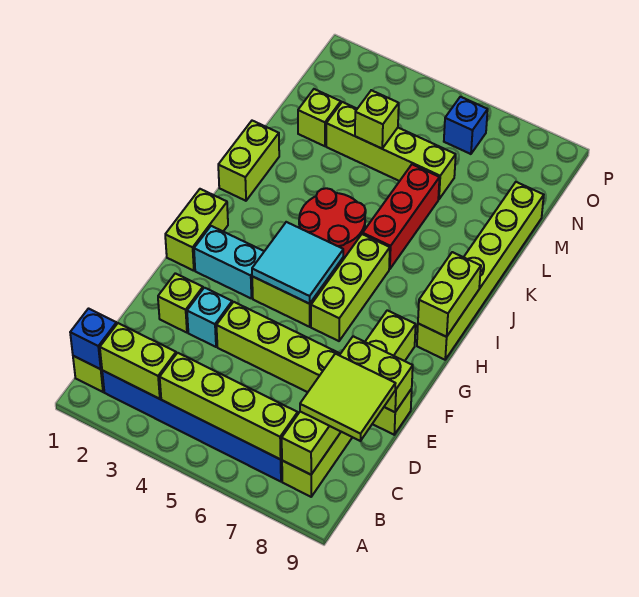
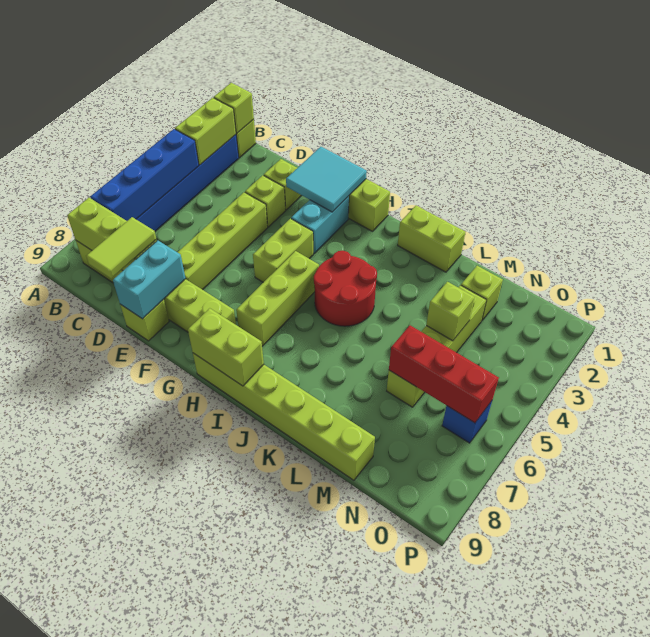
blue 1x1 brick [70,309,117,369] -> lime 1x1 brick [214,83,254,133]
lime 1x4 brick [160,353,298,459] -> blue 1x4 brick [90,129,199,221]
lime 2x2 tile [300,354,396,441] -> lime 1x2 tile [86,217,156,279]
cyan 1x1 brick [187,288,232,347] -> lime 1x1 brick [245,175,286,227]
lime 1x2 brick [340,336,413,412] -> cyan 1x2 brick [113,240,186,319]
cyan 2x2 tile [252,222,343,304] -> cyan 2x2 tile moved to [286,147,367,212]
lime 1x3 brick [311,234,390,341] -> lime 1x3 brick turned to [236,251,319,346]
red 1x3 brick [363,164,439,269] -> red 1x3 brick moved to [389,325,499,423]

